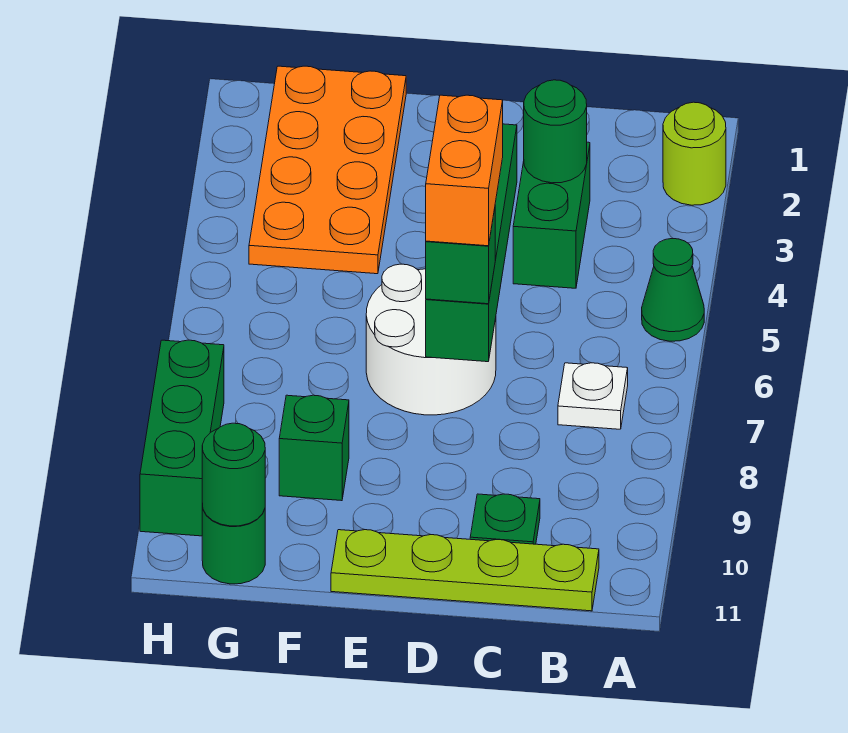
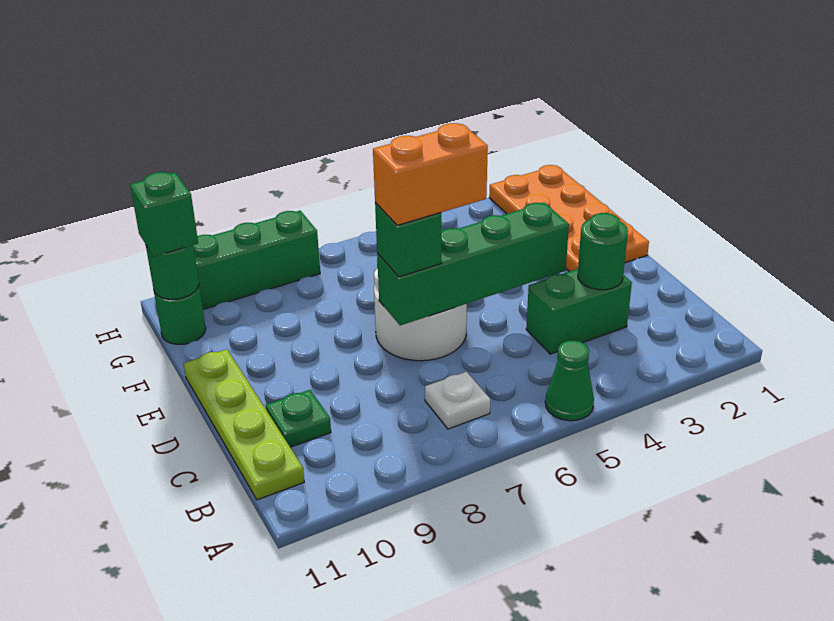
lime 1x1 round brick [663,102,726,205] -> none
orange 2x4 plate [249,66,406,274] -> orange 2x4 plate turned to [489,165,649,272]
green 1x1 brick [279,395,349,501] -> green 1x1 brick moved to [130,172,198,256]

